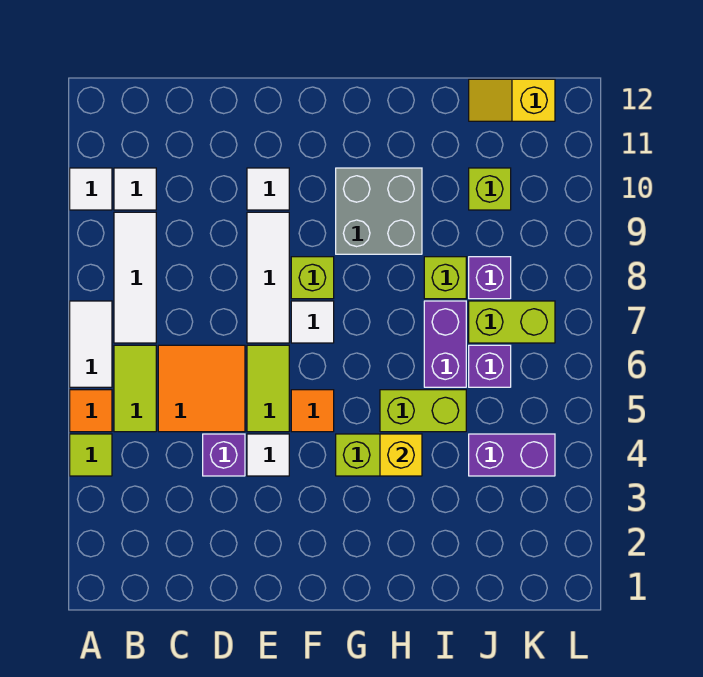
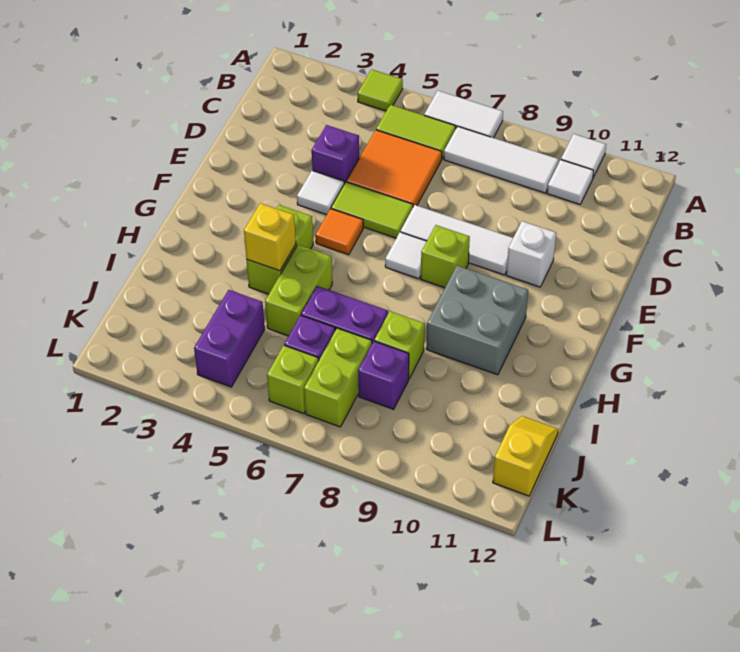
orange 1x1 tile [70,390,112,432] -> none
white 1x1 tile [247,168,289,210] -> white 1x1 brick [506,221,556,287]
lime 1x1 brick [469,168,511,210] -> lime 1x1 brick moved to [267,345,319,414]

